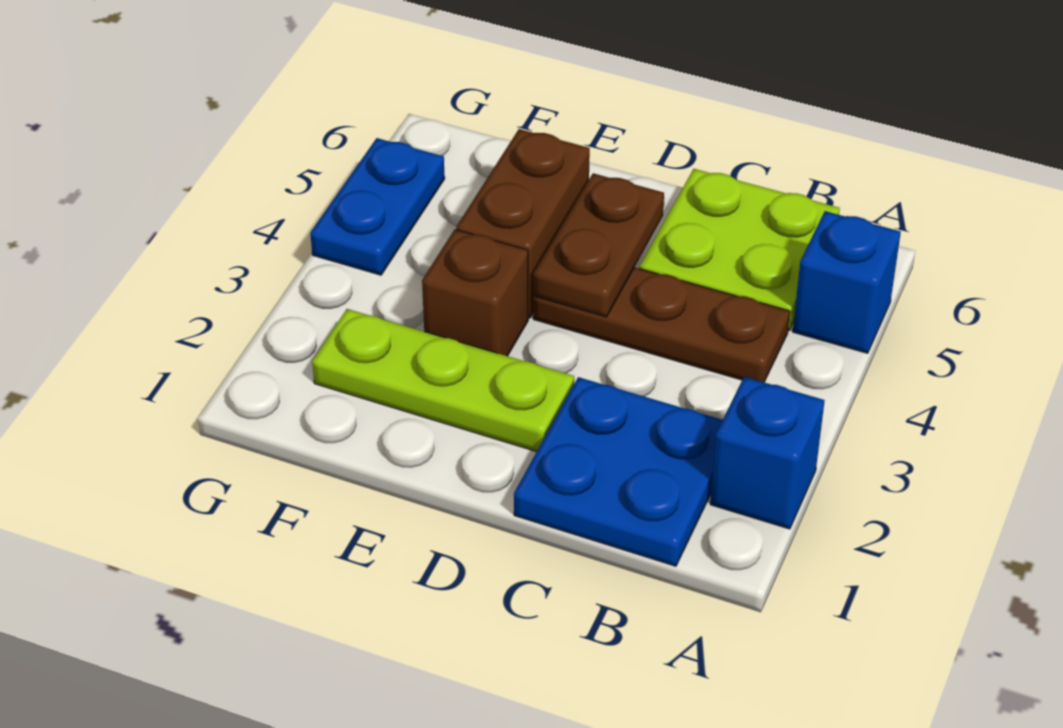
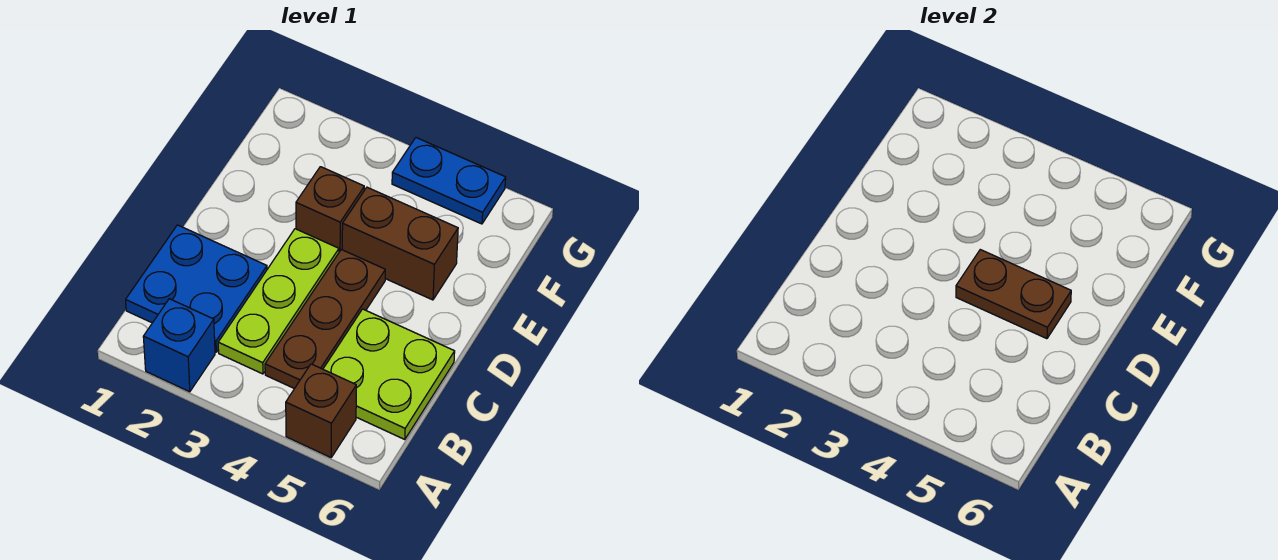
blue 1x1 brick [793,211,901,353] -> brown 1x1 brick [286,364,356,457]
lime 1x3 plate [312,309,574,452] -> lime 1x3 plate moved to [218,229,339,374]

